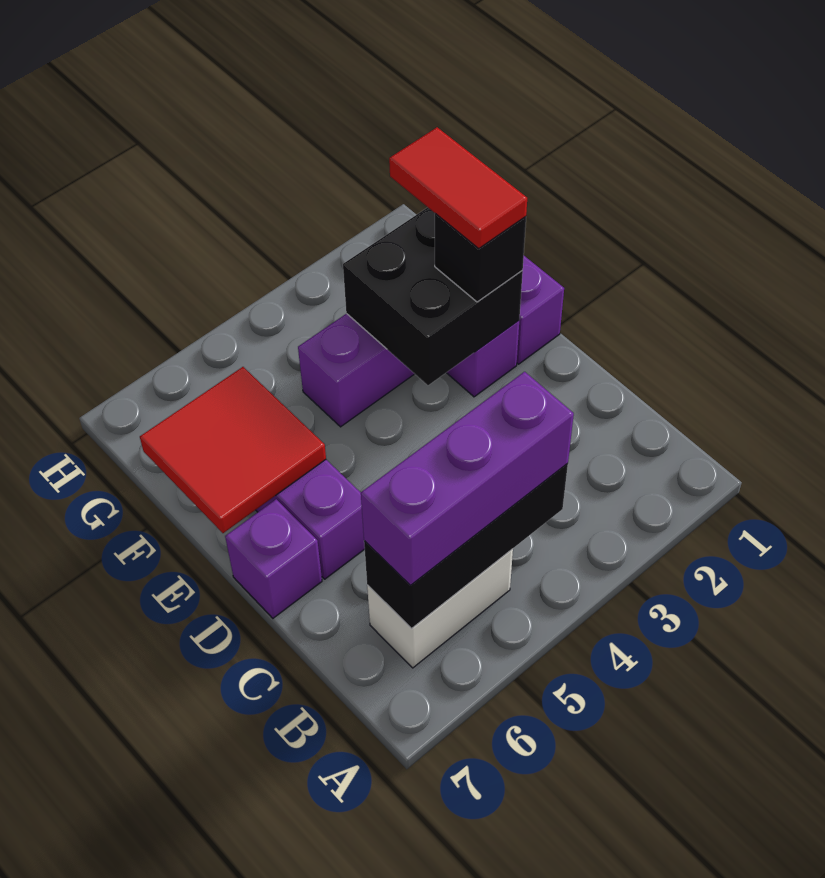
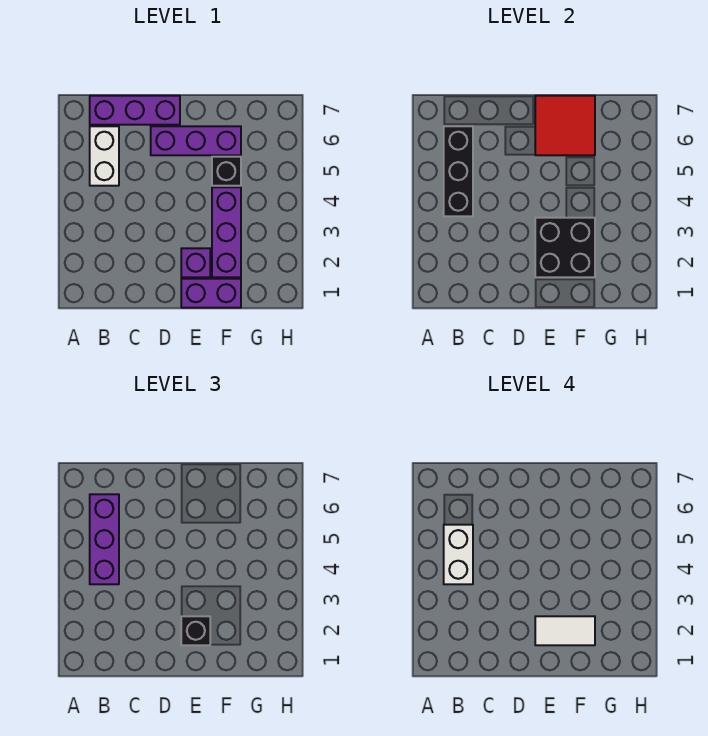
none -> white 1x2 brick [444,525,473,584]
purple 1x1 brick [225,499,322,618] -> purple 1x3 brick [90,96,180,125]
red 1x2 tile [389,127,527,248] -> white 1x2 tile [535,616,595,645]
none -> black 1x1 brick [212,157,241,186]

